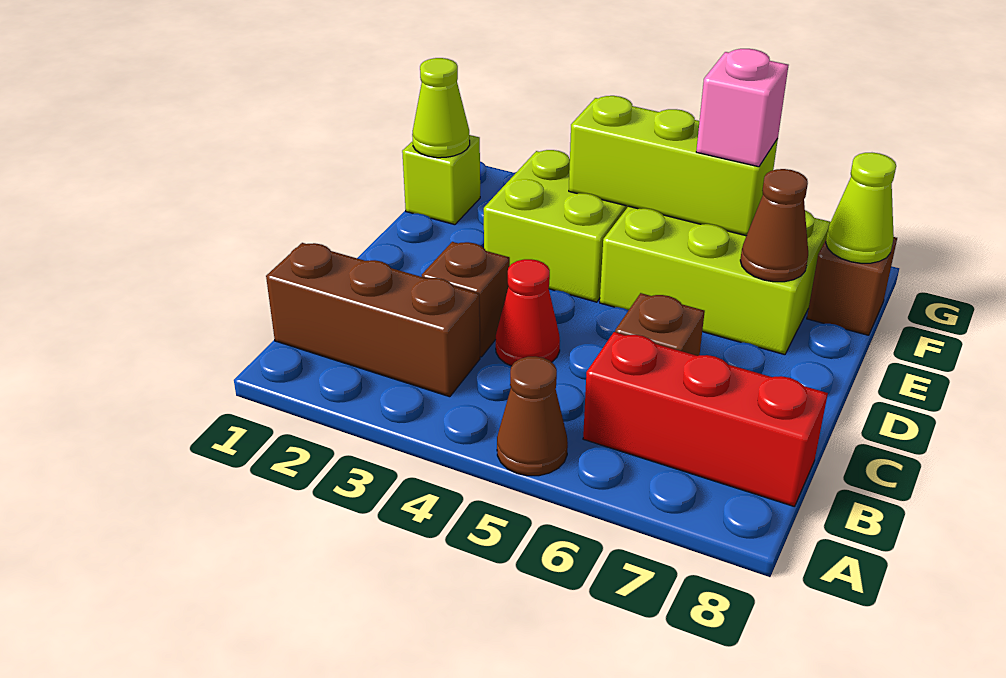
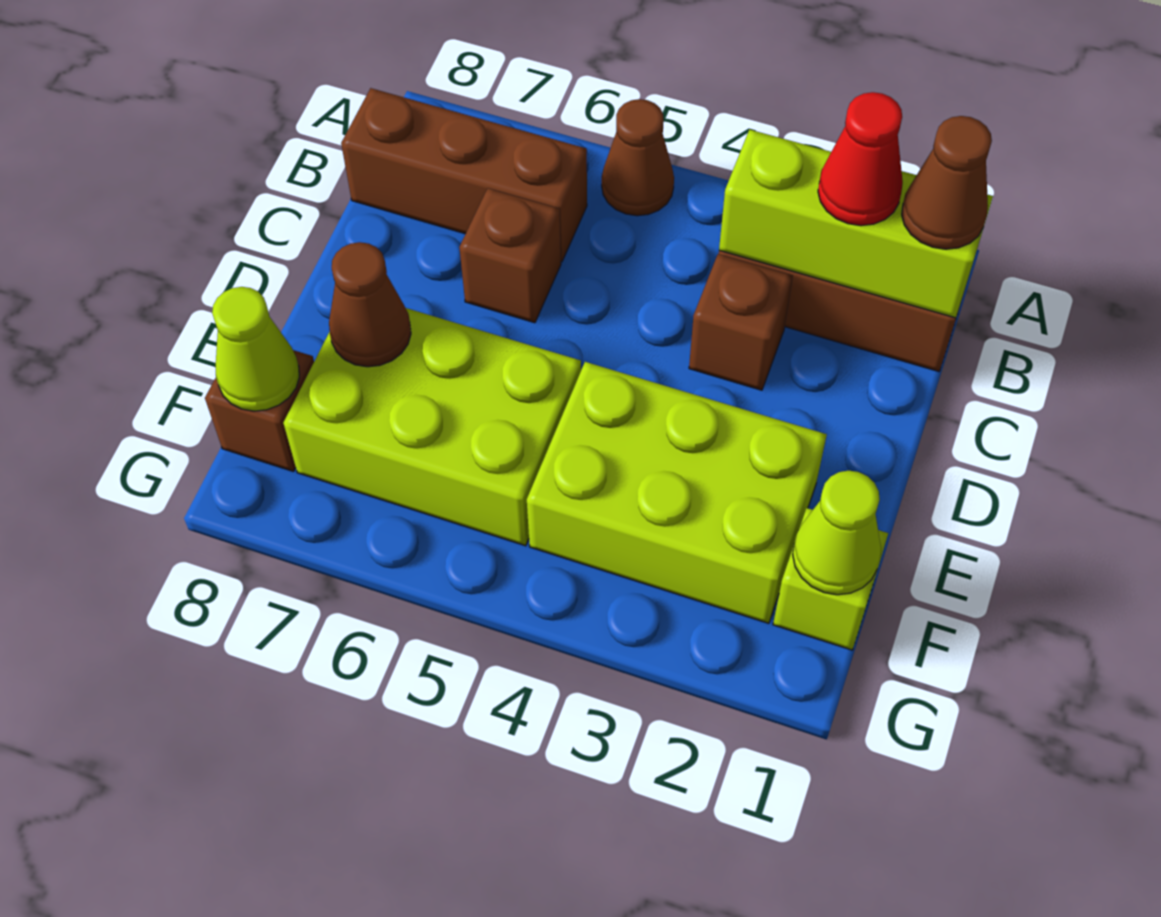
none -> brown 1x1 cone [902,116,992,249]
red 1x3 brick [583,332,828,507] -> brown 1x3 brick [341,88,587,262]
red 1x1 cone [496,259,560,366] -> red 1x1 cone moved to [818,92,903,226]
lime 2x2 brick [484,150,628,302] -> lime 2x3 brick [527,362,827,623]
lime 1x3 brick [569,96,778,236] -> lime 1x3 brick moved to [719,130,993,318]
pink 1x1 brick [696,49,789,167] -> none

